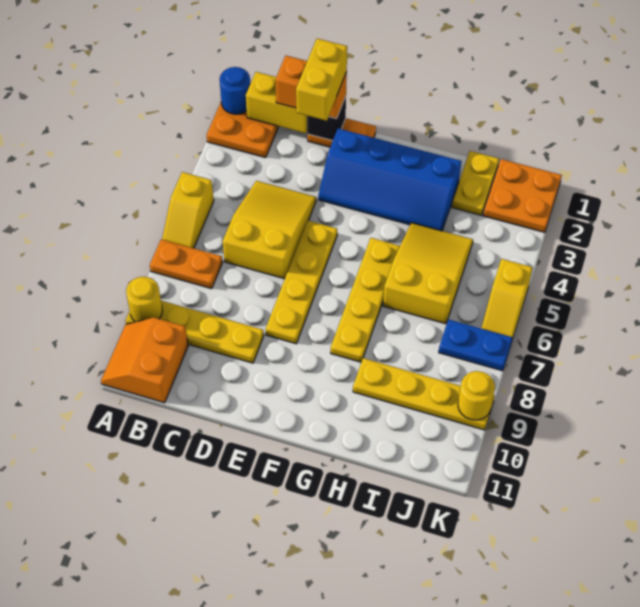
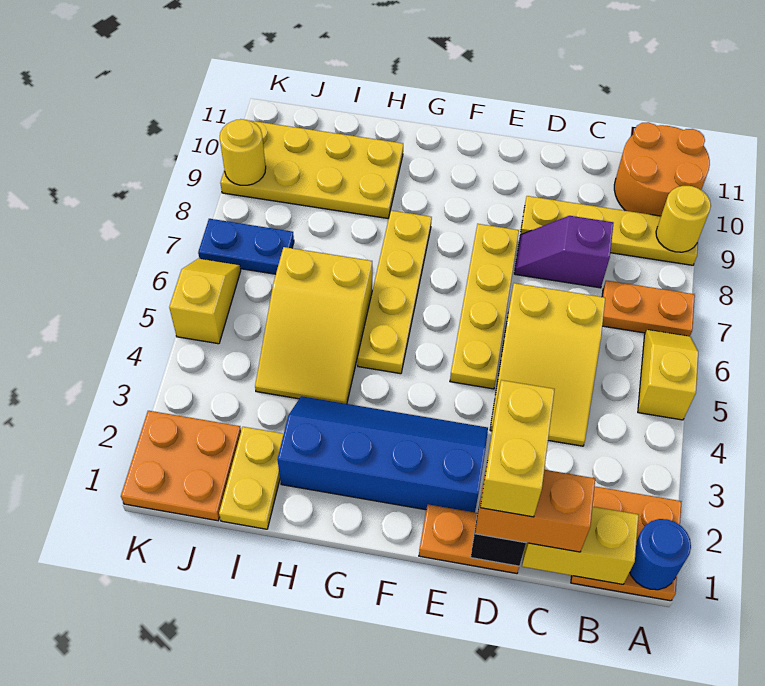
orange 2x2 slope [101,317,188,403] -> orange 2x2 round brick [614,122,710,216]
none -> purple 1x2 slope [514,216,613,288]
yellow 1x4 plate [353,358,495,430] -> yellow 2x4 plate [220,120,403,219]

